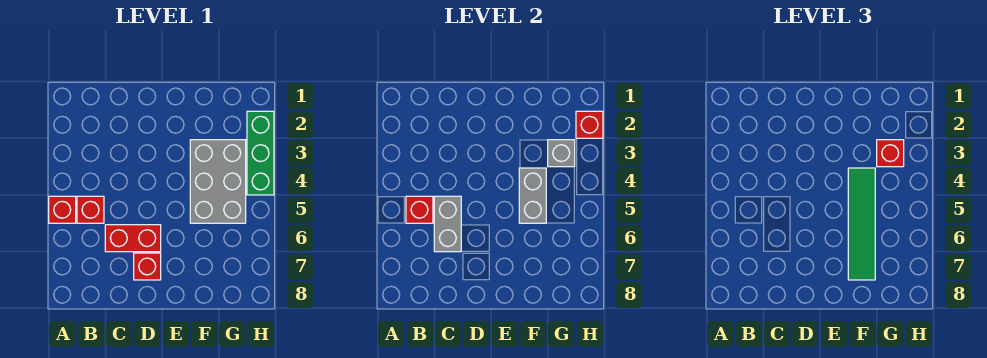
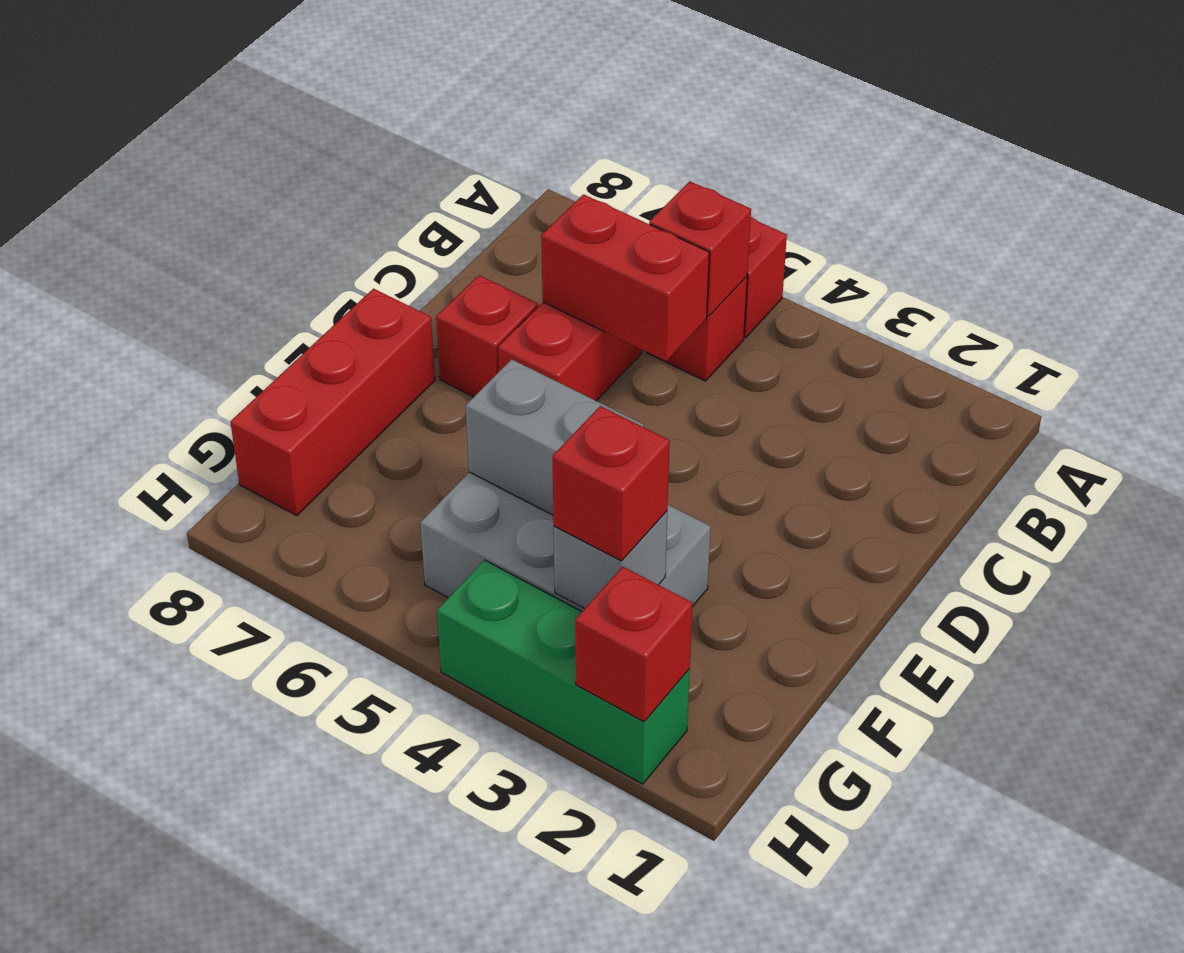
grey 1x2 brick [434,196,461,252] -> red 1x2 brick [541,194,709,361]
none -> red 1x3 brick [230,289,435,516]
green 1x4 tile [848,168,875,280] -> none

